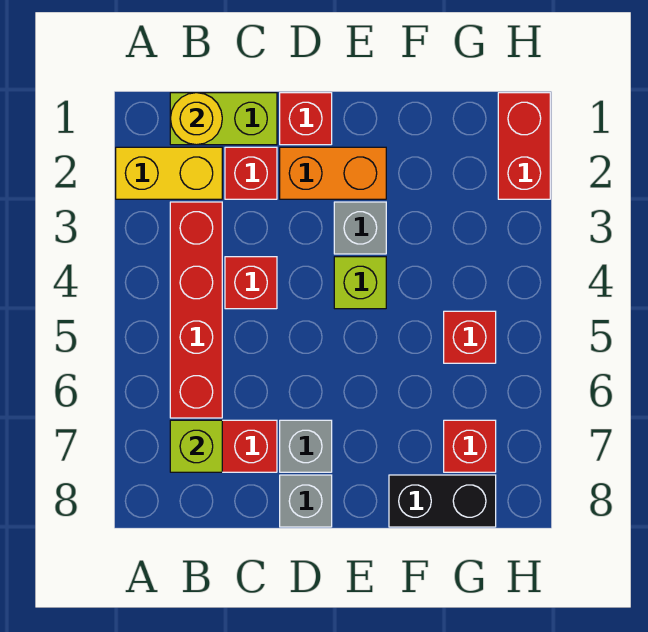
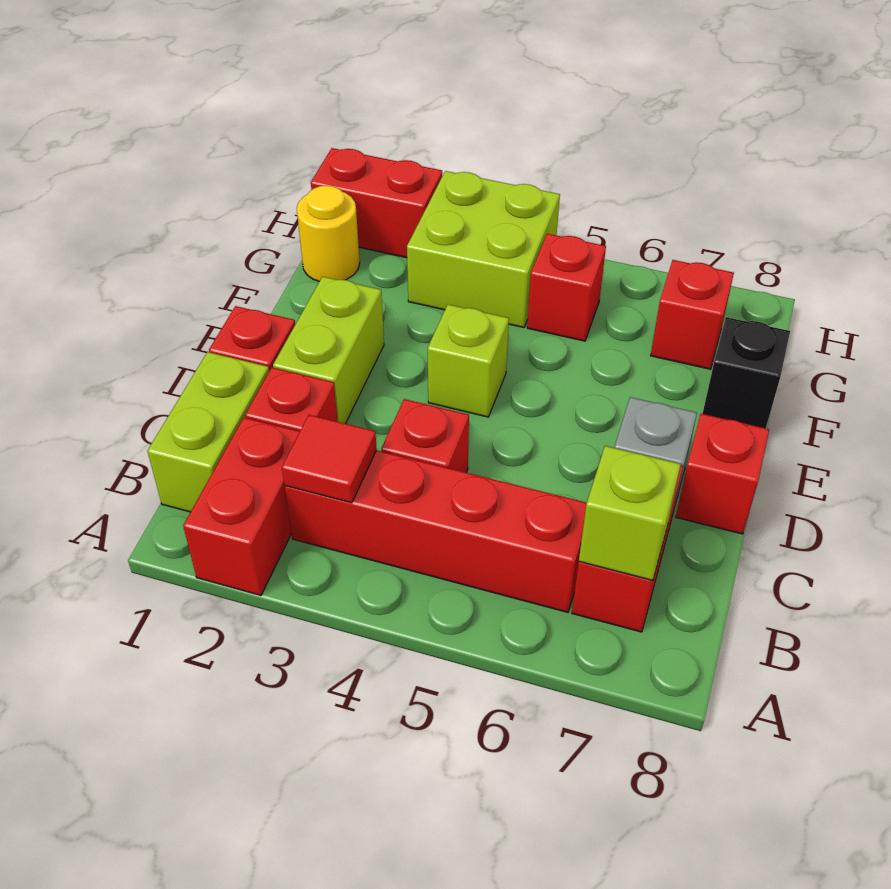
yellow 1x2 brick [116,147,222,199] -> red 1x2 brick [183,418,300,595]
yellow 1x1 round brick [170,93,222,145] -> yellow 1x1 round brick moved to [297,185,360,282]
none -> red 1x1 tile [282,415,377,503]
orange 1x2 brick [280,147,386,199] -> lime 1x2 brick [273,277,384,424]
grey 1x1 brick [280,475,332,527] -> red 1x1 brick [676,414,769,534]
grey 1x1 brick [334,202,386,254] -> none
black 1x2 brick [389,475,496,527] -> black 1x1 brick [702,317,790,428]
none -> lime 2x2 brick [407,171,560,327]

